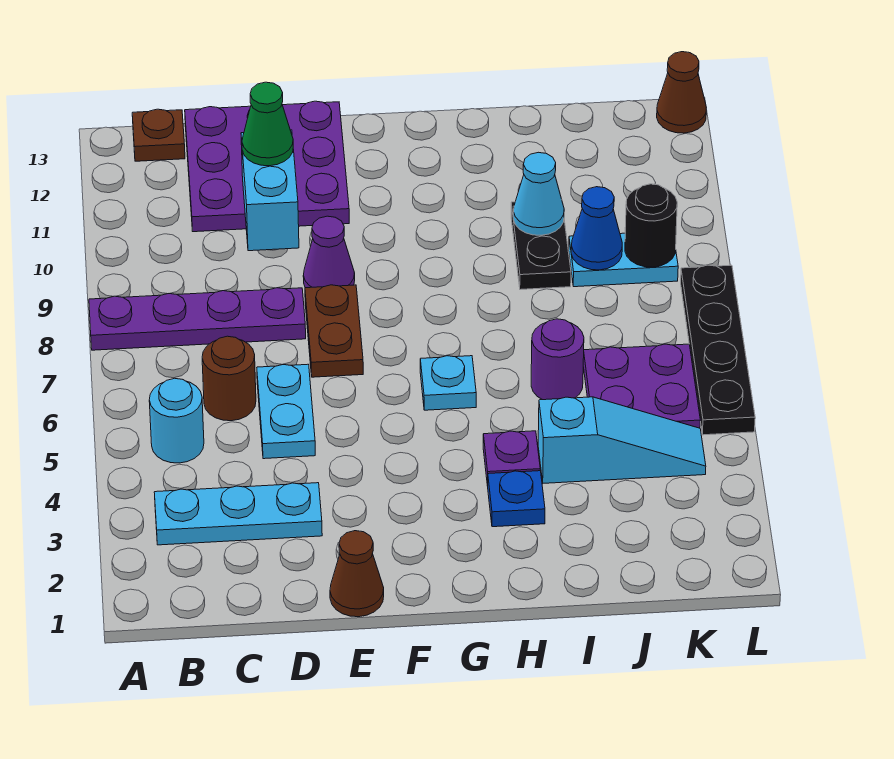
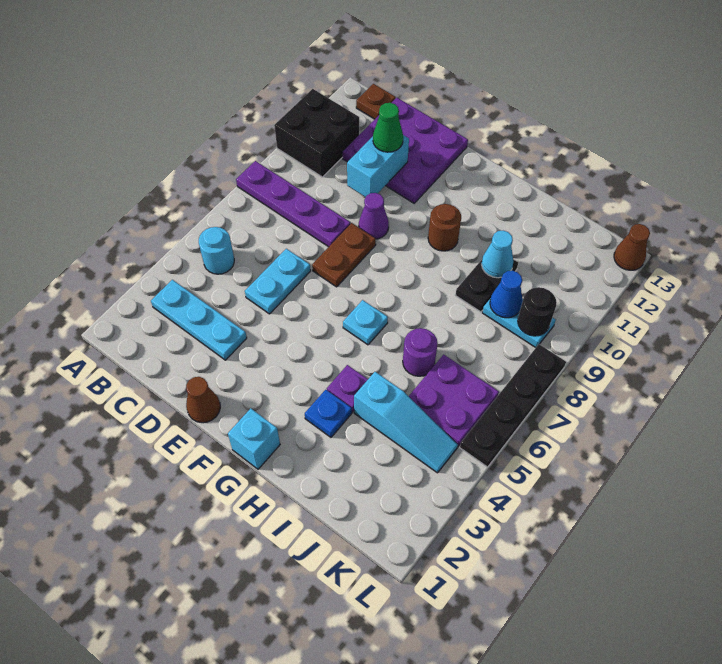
none -> black 2x2 brick [274,89,359,177]
brown 1x1 round brick [202,336,256,421] -> brown 1x1 round brick moved to [428,204,461,251]
none -> cyan 1x1 brick [228,408,280,469]

